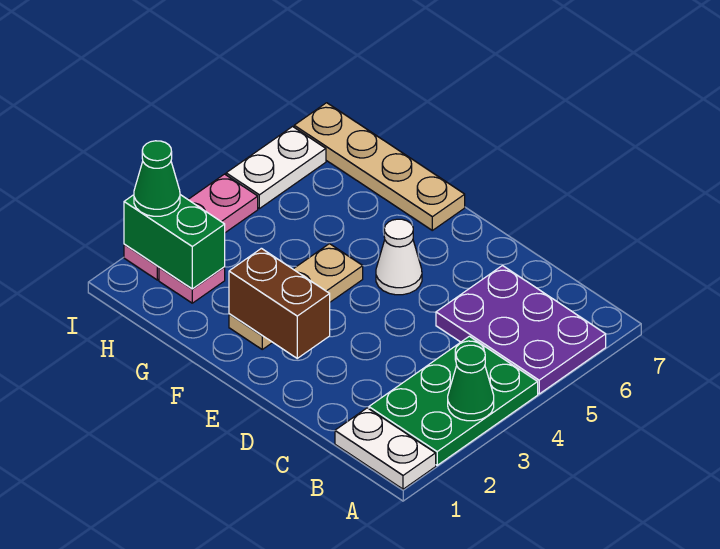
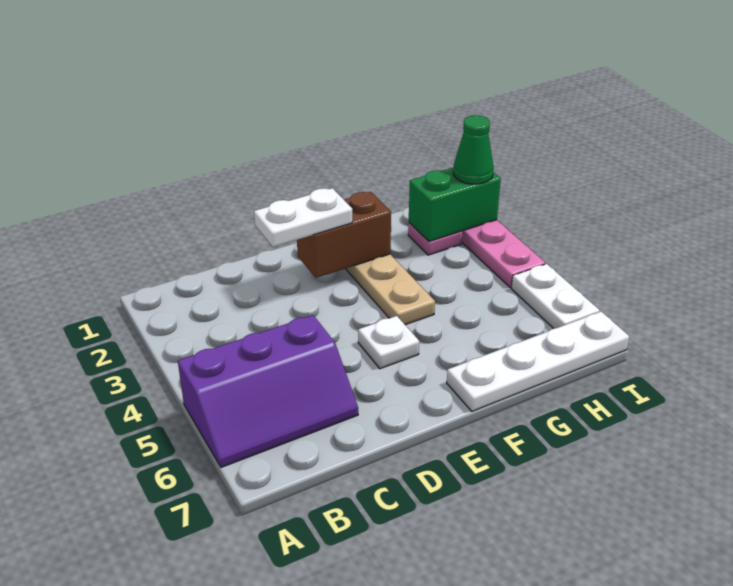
white 1x2 plate [335,408,436,489] -> white 1x2 plate moved to [254,188,352,247]
green 2x3 plate [369,336,538,465] -> none
green 1x1 cone [448,345,494,421] -> none
purple 2x3 plate [436,266,606,394] -> purple 2x3 slope [178,315,358,467]
white 1x1 cone [376,219,422,295] -> white 1x1 plate [358,316,419,369]
tan 1x4 plate [294,103,465,230] -> white 1x4 plate [447,312,629,411]

